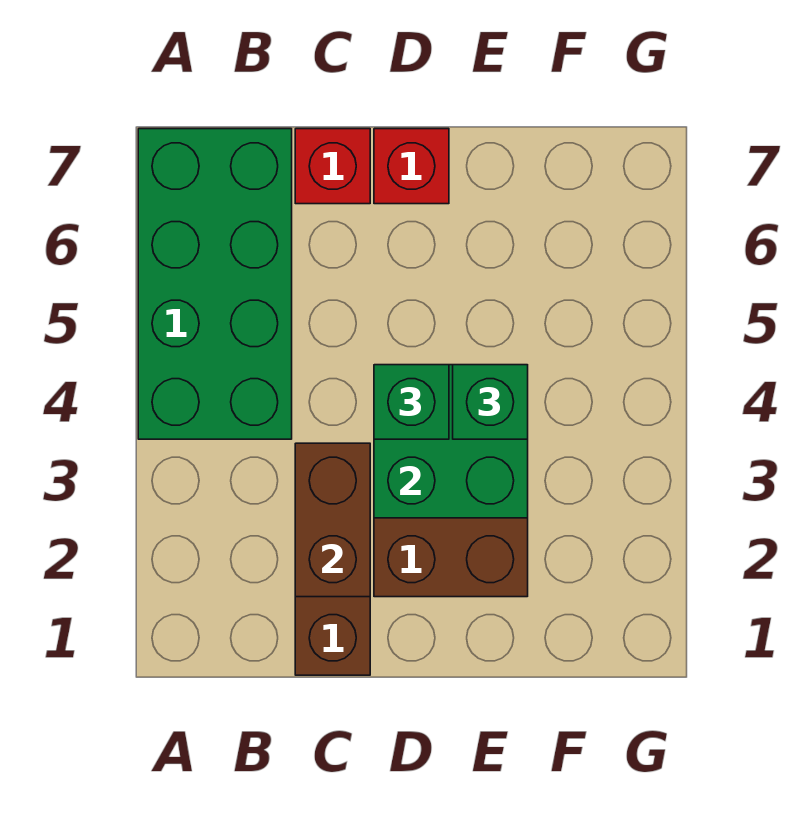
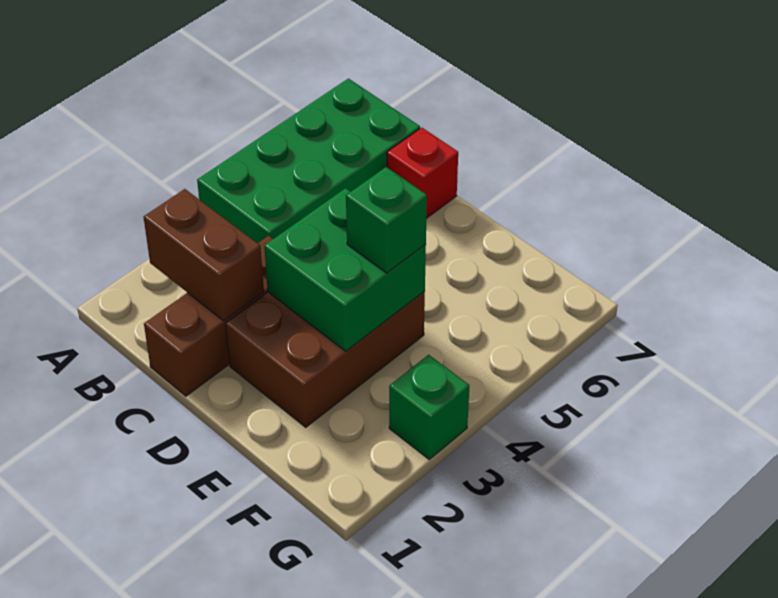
brown 1x2 brick [295,443,370,597] -> brown 1x2 brick turned to [144,189,264,321]
green 1x1 brick [374,365,449,439] -> green 1x1 brick moved to [389,355,469,459]
red 1x1 brick [374,129,449,204] -> none

